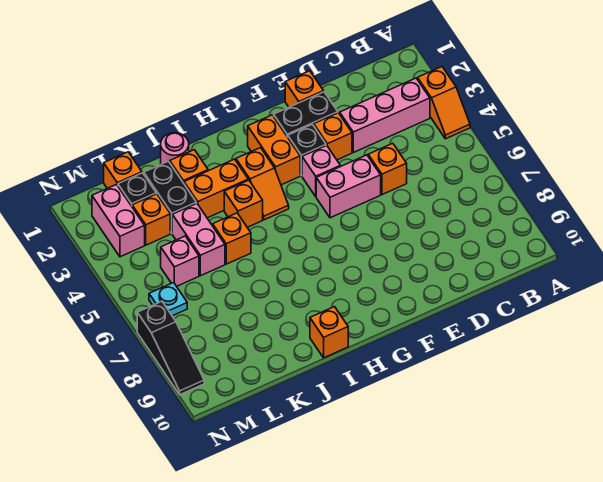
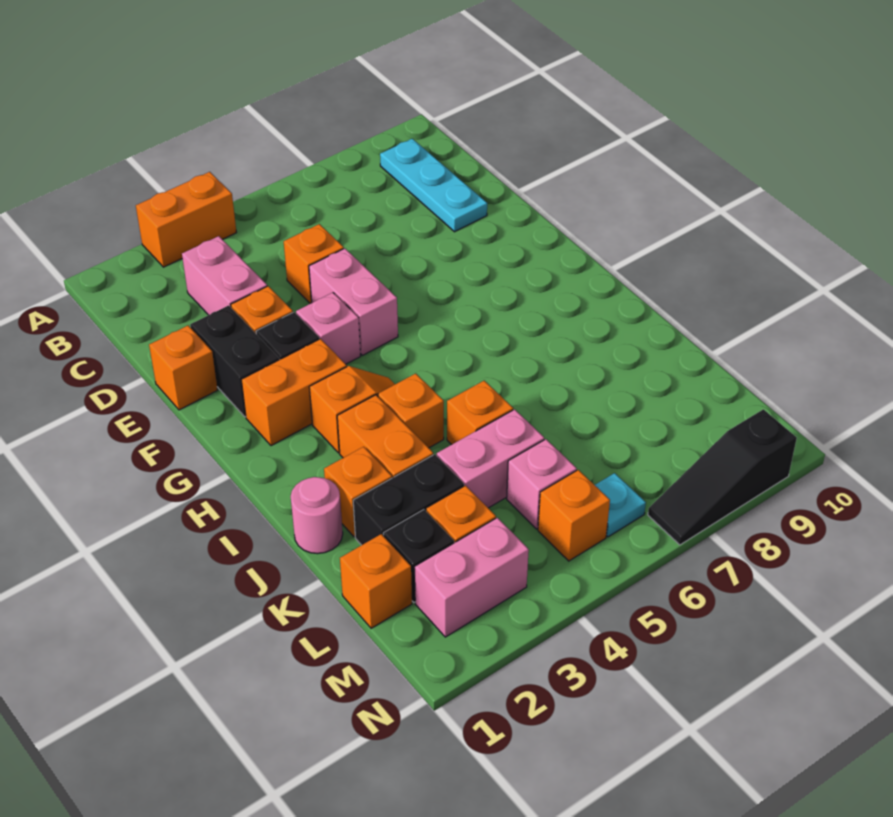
orange 1x2 slope [418,67,470,139] -> orange 1x2 brick [136,172,236,267]
pink 1x3 brick [340,78,430,152] -> pink 1x2 brick [182,236,267,315]
none -> cyan 1x3 plate [380,139,487,232]
orange 1x1 brick [310,307,348,358] -> orange 1x1 brick moved to [538,470,610,561]
black 1x3 slope [137,301,204,395] -> black 1x3 slope turned to [648,409,797,545]

